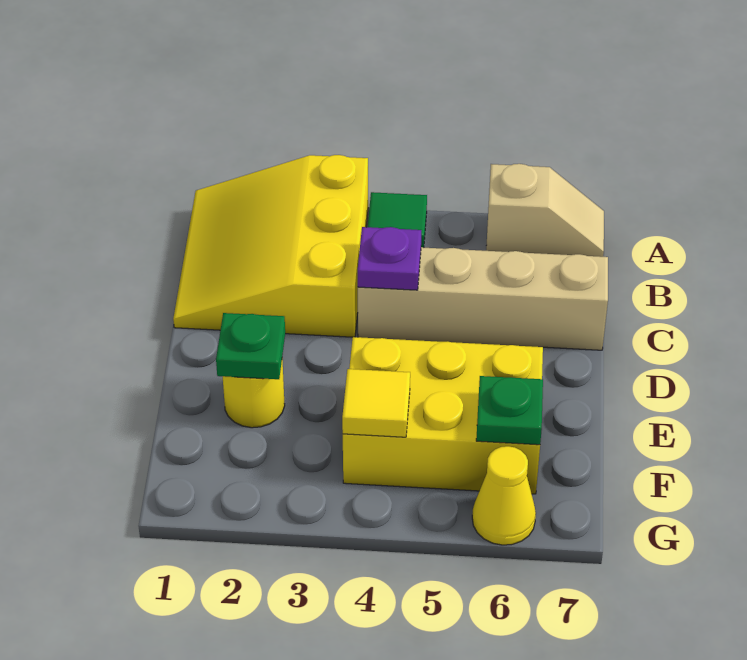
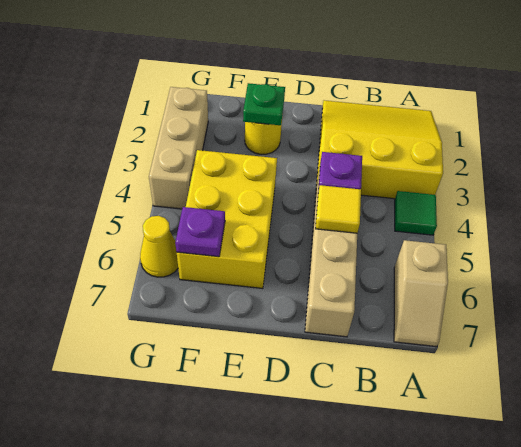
yellow 1x1 tile [342,369,410,437] -> yellow 1x1 tile moved to [315,185,361,233]
green 1x1 plate [476,376,543,445] -> purple 1x1 plate [175,207,225,257]
none -> tan 1x3 brick [149,87,208,209]

